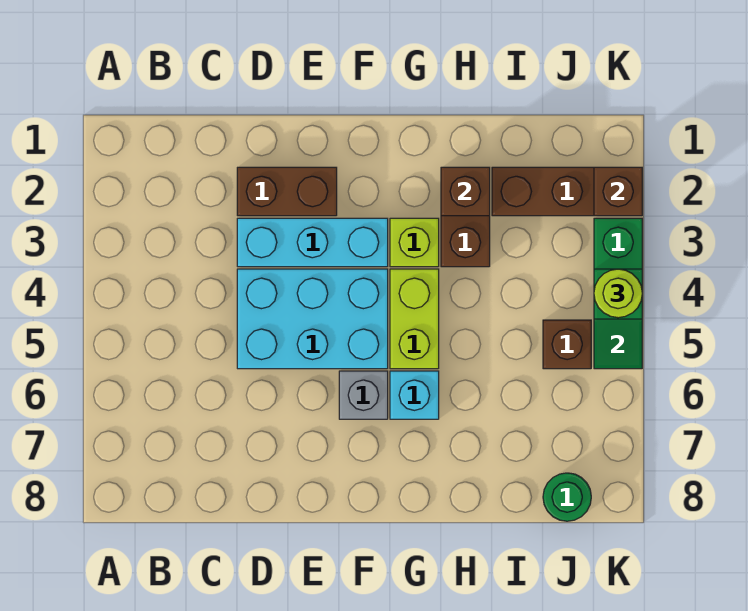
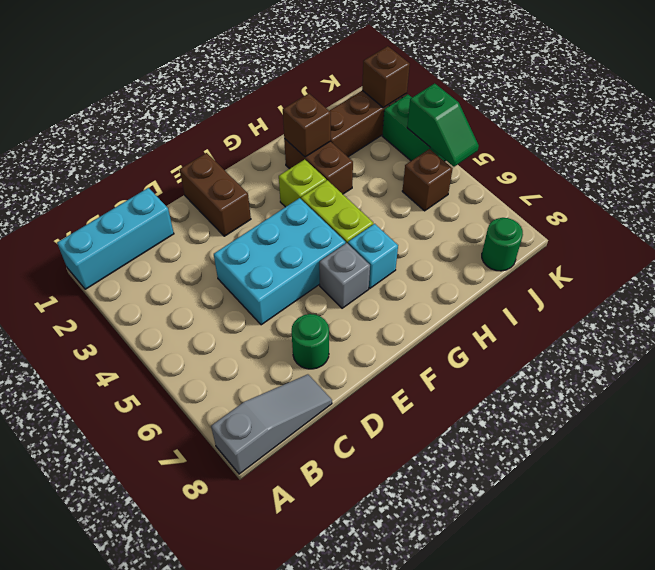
none -> grey 1x3 slope [211,374,332,474]
brown 1x2 brick [237,167,337,216] -> brown 1x2 brick turned to [180,153,251,236]
cyan 1x3 brick [237,218,388,267] -> cyan 1x3 brick moved to [57,188,174,289]
none -> green 1x1 round brick [291,314,329,369]
lime 1x1 round brick [594,269,642,318] -> none

